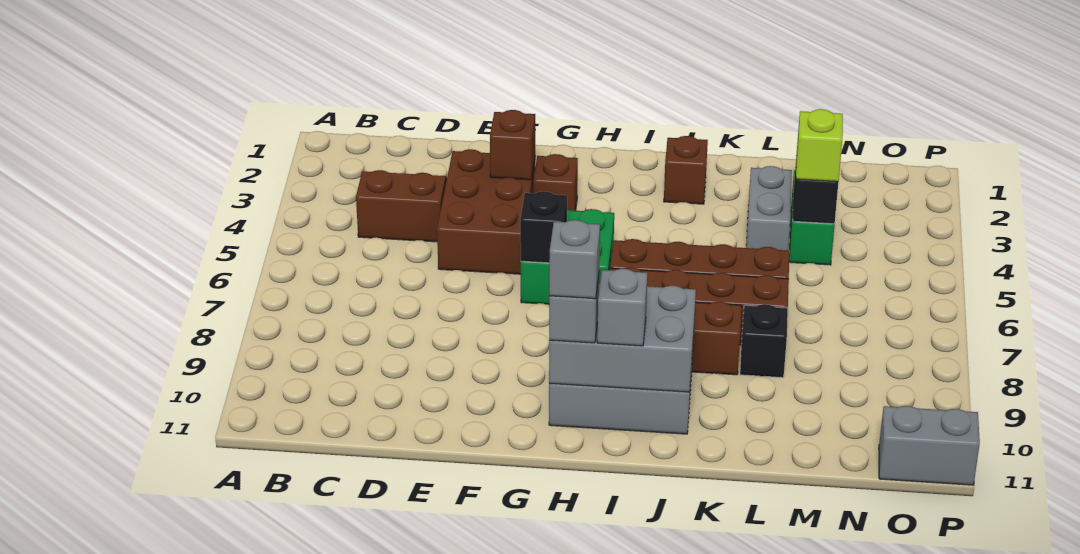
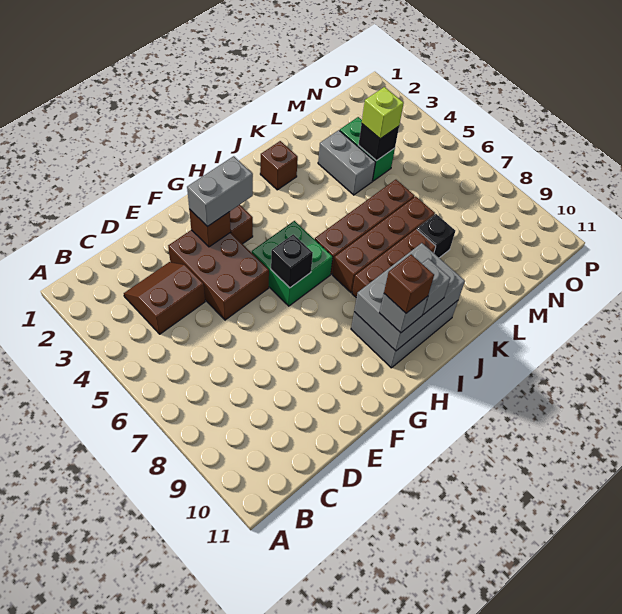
grey 1x1 brick [549,220,600,299] -> brown 1x1 brick [384,254,434,313]
grey 1x2 brick [879,406,980,485] -> grey 1x2 brick moved to [187,156,253,227]

